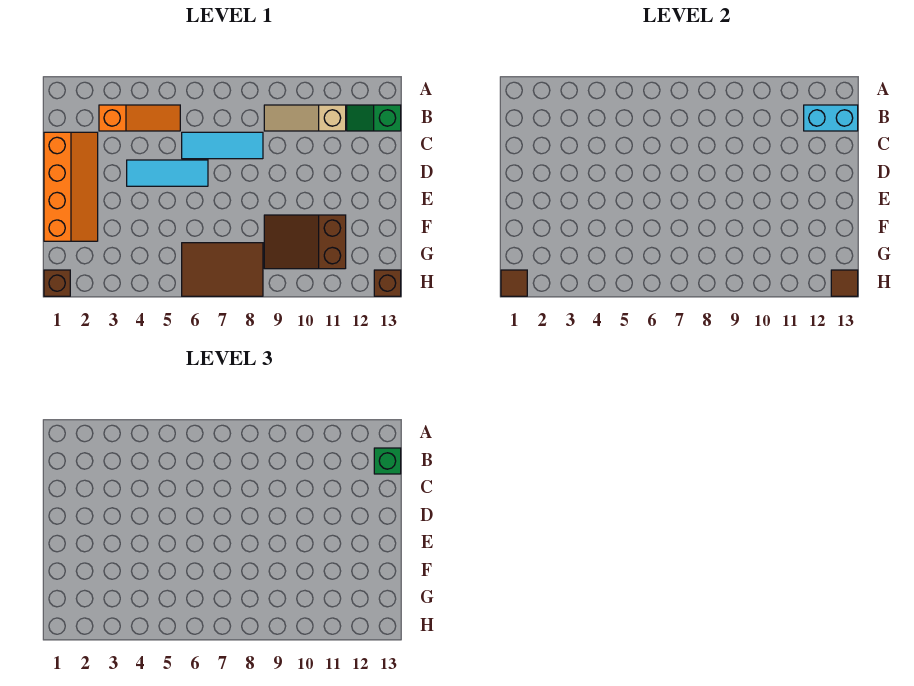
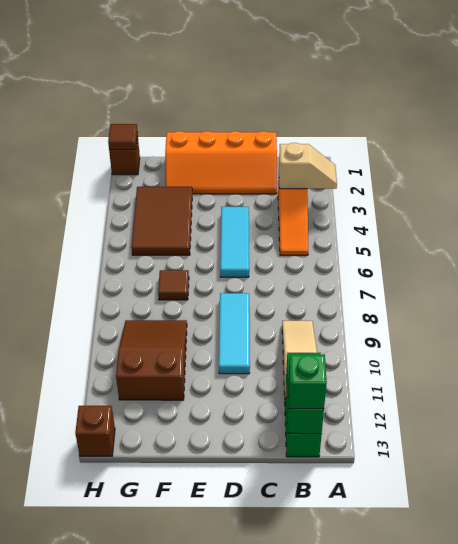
none -> tan 1x2 slope [279,143,337,189]
cyan 1x2 brick [804,105,858,131] -> green 1x2 brick [286,353,324,434]
cyan 1x3 tile [182,132,263,159] -> cyan 1x3 tile moved to [219,293,250,374]
brown 2x3 tile [182,243,263,296] -> brown 2x3 tile moved to [131,187,192,255]
brown 1x1 tile [831,270,858,296] -> brown 1x1 tile moved to [158,270,189,300]

